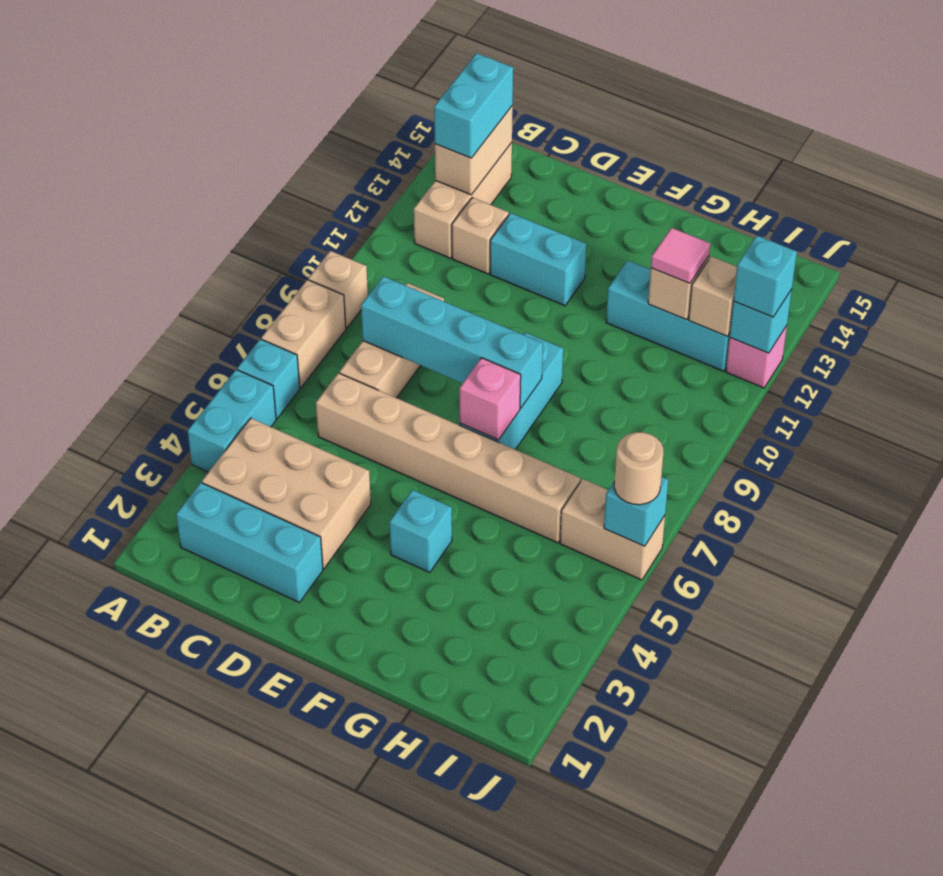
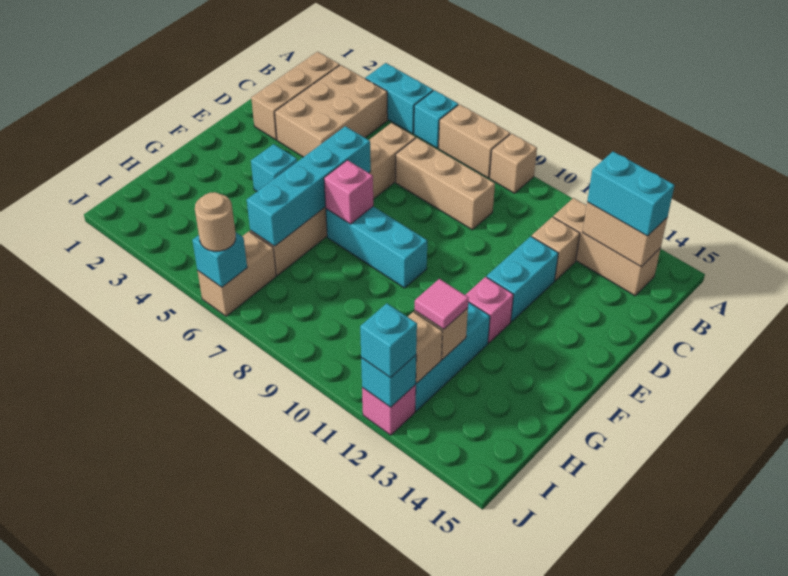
cyan 1x3 brick [176,483,323,603] -> tan 1x3 brick [251,52,340,140]
cyan 1x4 brick [361,276,543,408] -> cyan 1x4 brick moved to [247,126,371,246]
none -> pink 1x1 brick [466,277,514,343]

